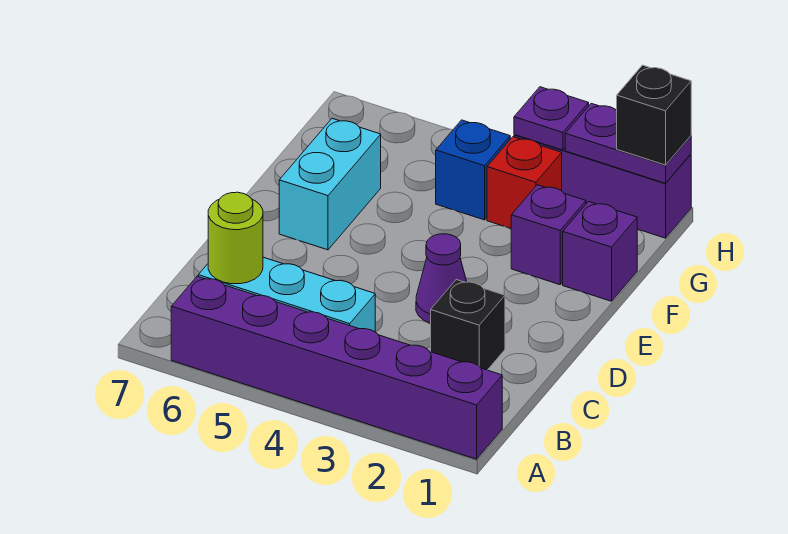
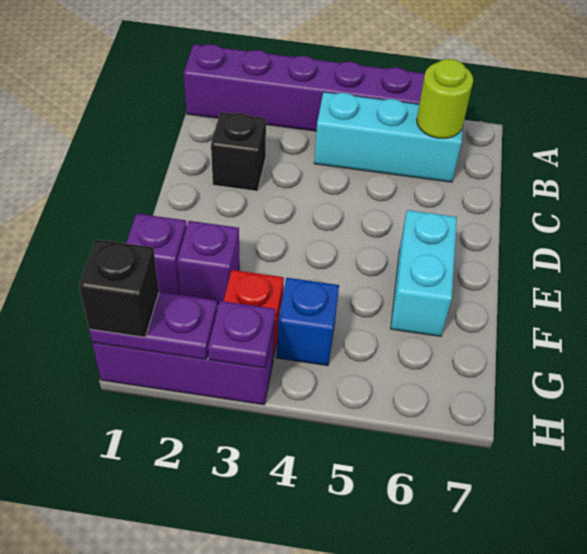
purple 1x1 cone [416,234,467,323] -> none

